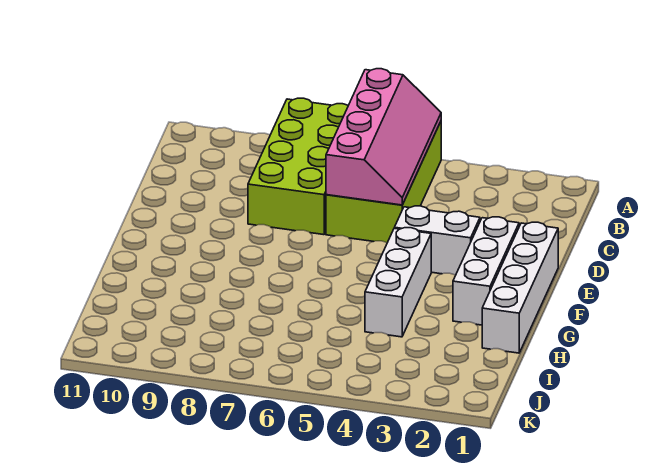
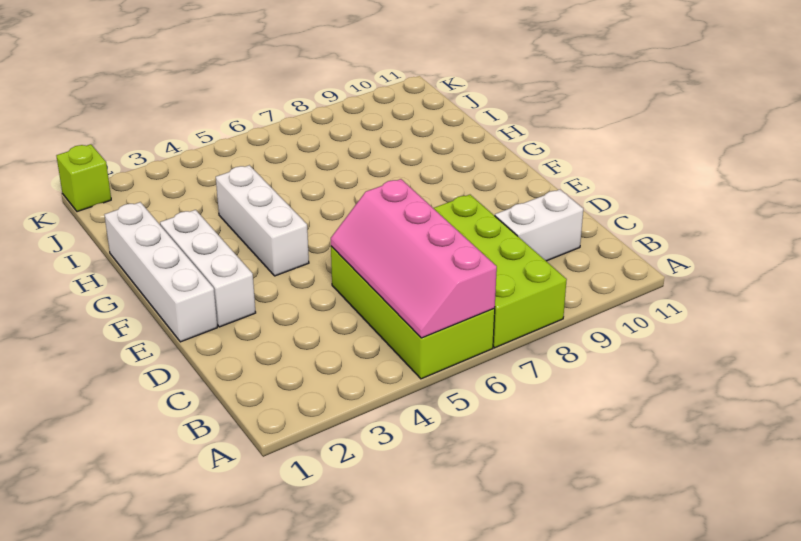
white 1x2 brick [394,206,480,275] -> white 1x2 brick moved to [495,190,583,261]
none -> lime 1x1 brick [57,144,111,212]

